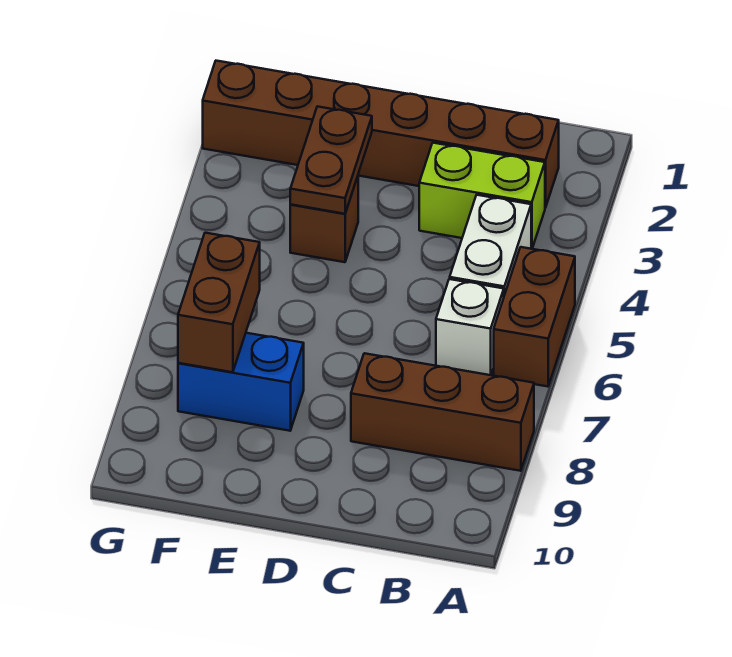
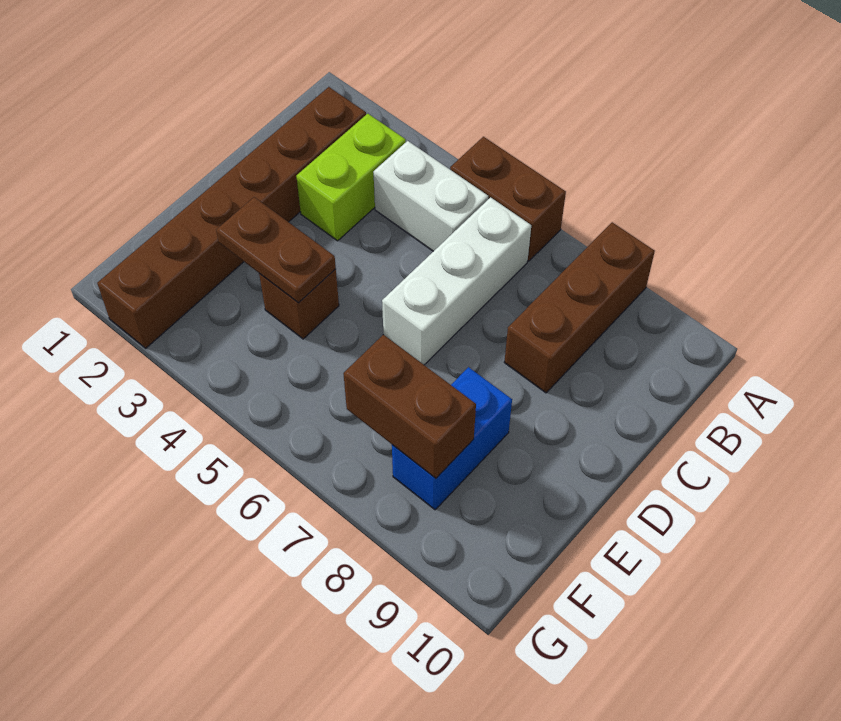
white 1x1 brick [436,279,504,375] -> white 1x3 brick [382,197,531,365]

